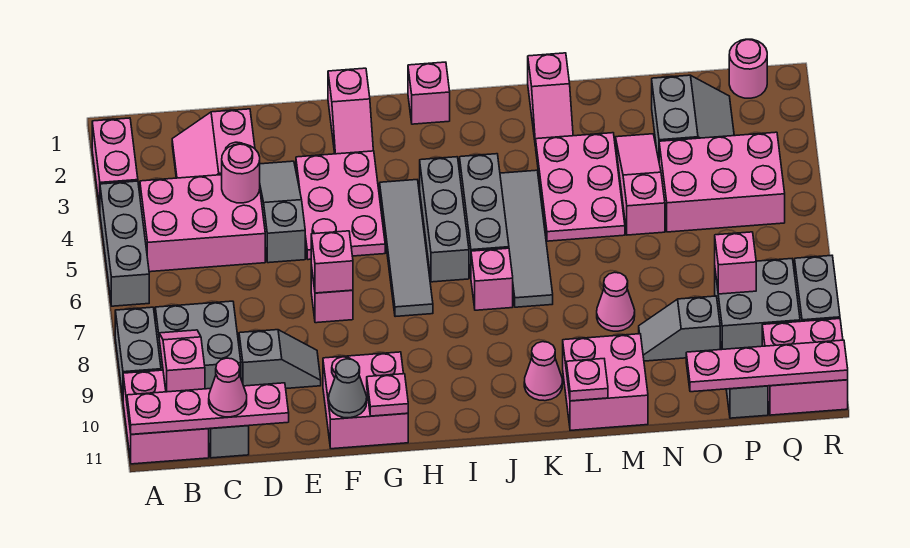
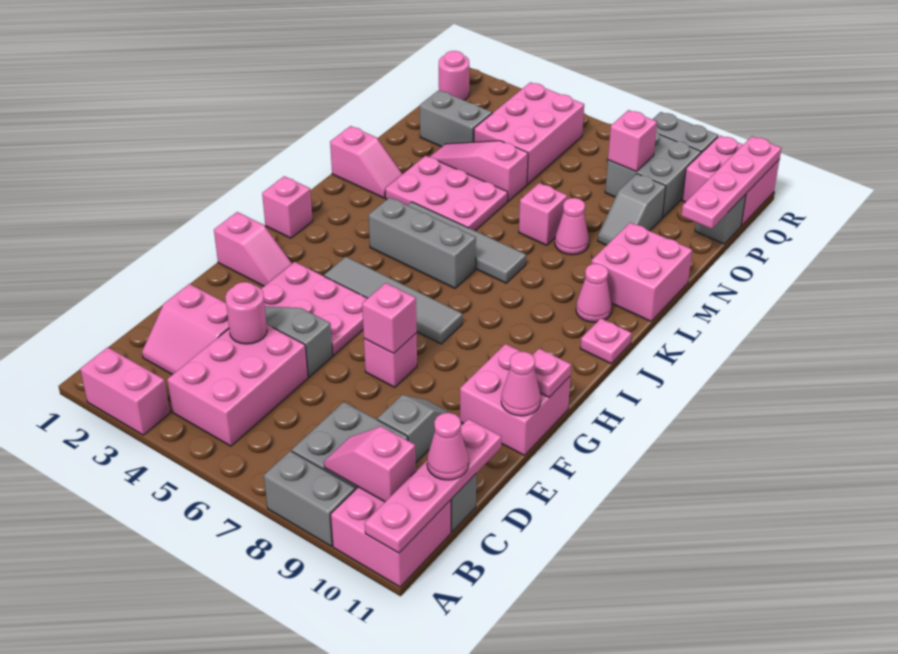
grey 1x3 brick [100,181,149,306] -> none
grey 1x1 cone [329,359,367,418] -> pink 1x1 cone [501,352,541,416]
grey 1x3 brick [420,157,469,282] -> none
pink 1x1 brick [471,248,513,310] -> pink 1x1 brick moved to [519,183,567,245]
pink 1x1 plate [566,359,608,401] -> pink 1x1 plate moved to [580,318,632,364]

